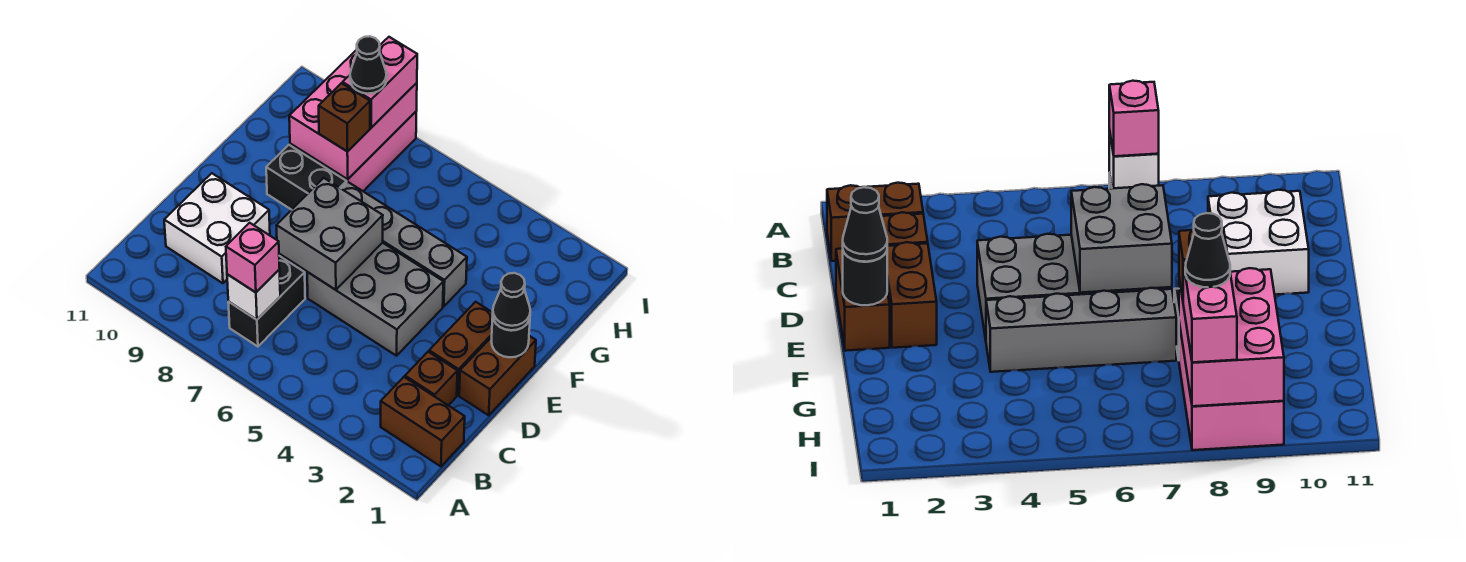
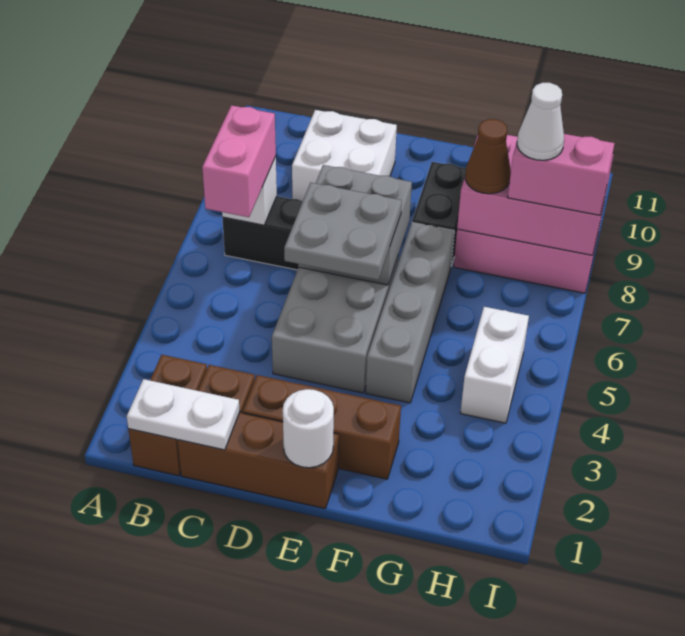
none -> white 1x2 plate [127,379,240,450]
pink 1x1 brick [226,223,280,292] -> pink 1x2 brick [202,105,276,217]
brown 1x2 brick [459,336,536,415] -> brown 1x3 brick [178,413,339,509]
brown 1x2 brick [429,302,493,395] -> brown 1x3 brick [243,375,401,479]
none -> grey 2x2 plate [284,183,402,280]
black 1x1 round brick [492,318,530,357] -> white 1x1 round brick [283,389,334,468]
black 1x1 cone [493,273,530,330] -> none
brown 1x1 brick [319,83,370,152] -> brown 1x1 cone [465,119,511,194]
none -> white 1x2 brick [460,307,529,423]
black 1x1 cone [350,36,387,94] -> white 1x1 cone [517,83,564,160]

